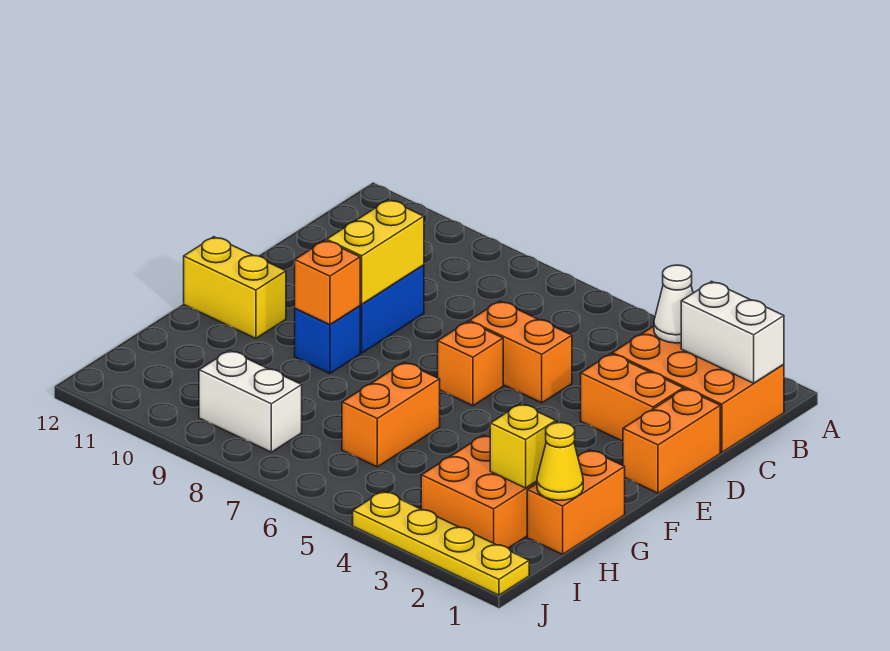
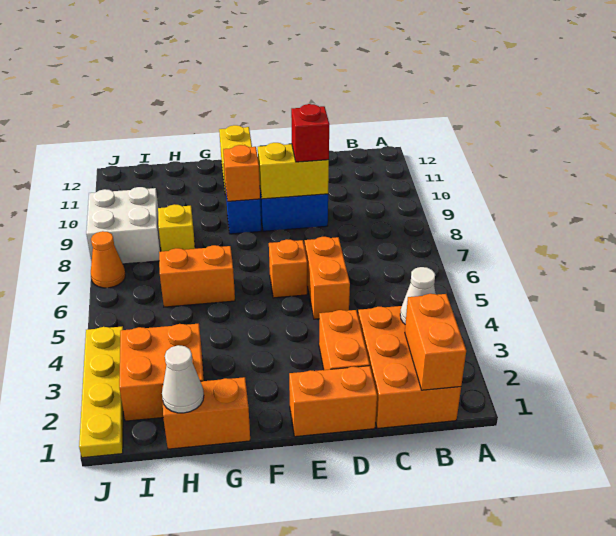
white 1x2 brick [681,281,784,383] -> orange 1x2 brick [405,294,466,390]
none -> red 1x1 brick [291,104,329,162]
yellow 1x1 cone [537,423,583,500] -> white 1x1 cone [162,345,204,413]
yellow 1x1 brick [490,404,556,488] -> yellow 1x1 brick moved to [158,204,195,251]
white 1x2 brick [199,351,302,452] -> white 2x2 brick [86,187,161,264]
none -> orange 1x1 cone [91,231,126,288]

